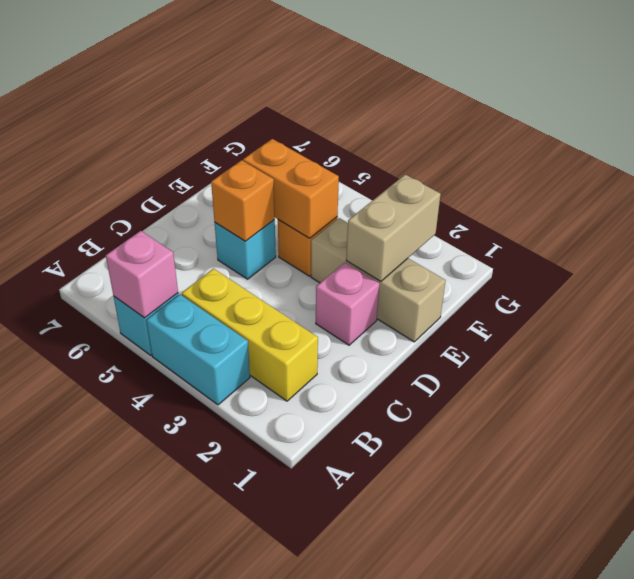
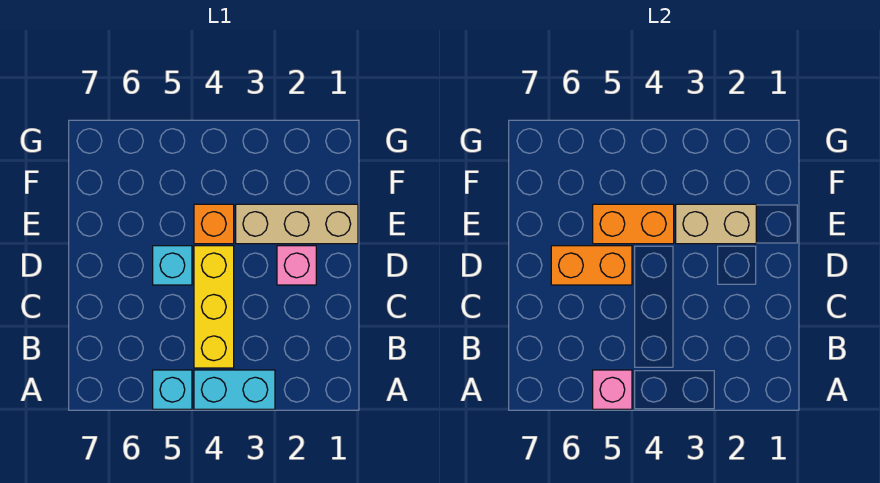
yellow 1x3 brick [182,269,318,401] -> yellow 1x3 brick turned to [194,246,234,368]
orange 1x1 brick [211,160,275,241] -> orange 1x2 brick [551,246,632,285]
tan 1x2 brick [346,174,441,282] -> tan 1x2 brick turned to [676,204,756,244]

